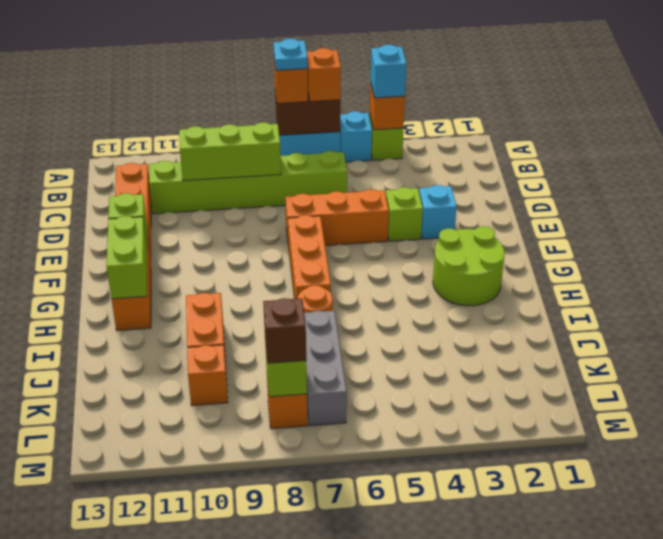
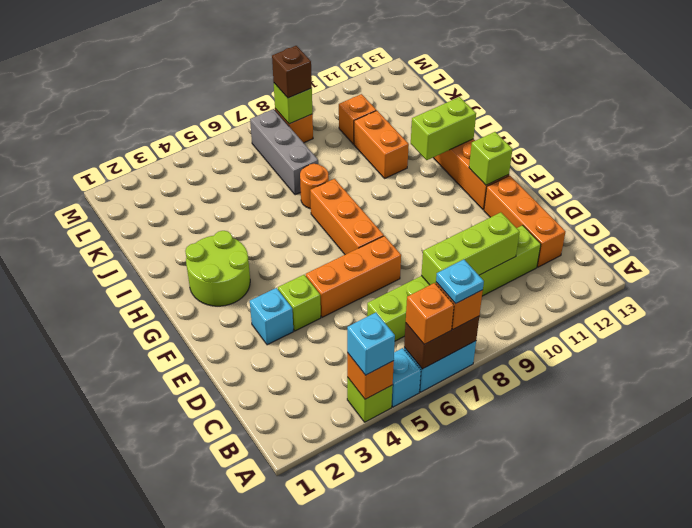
lime 1x2 brick [106,216,147,299] -> lime 1x2 brick turned to [411,97,476,160]

